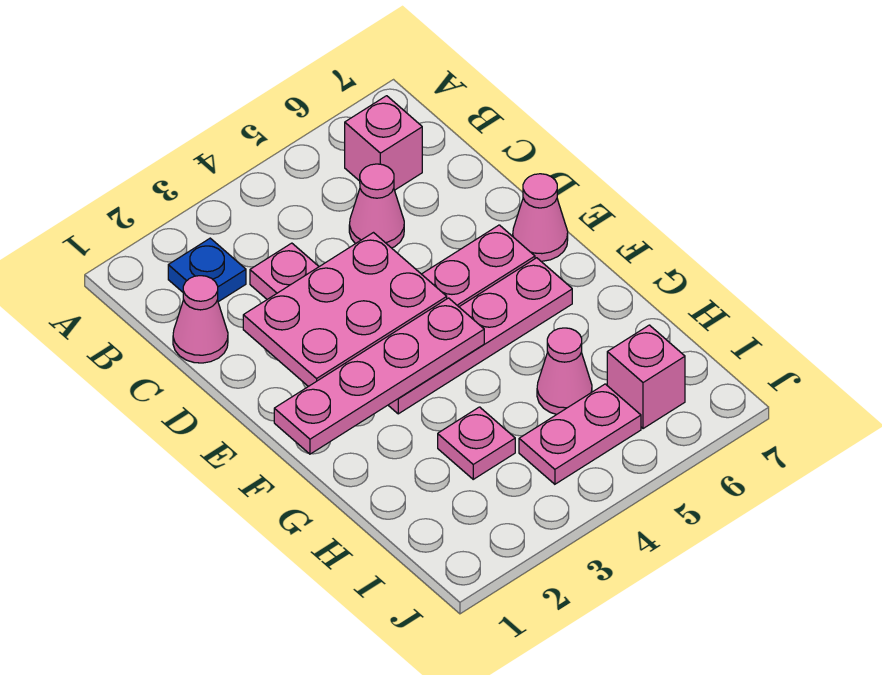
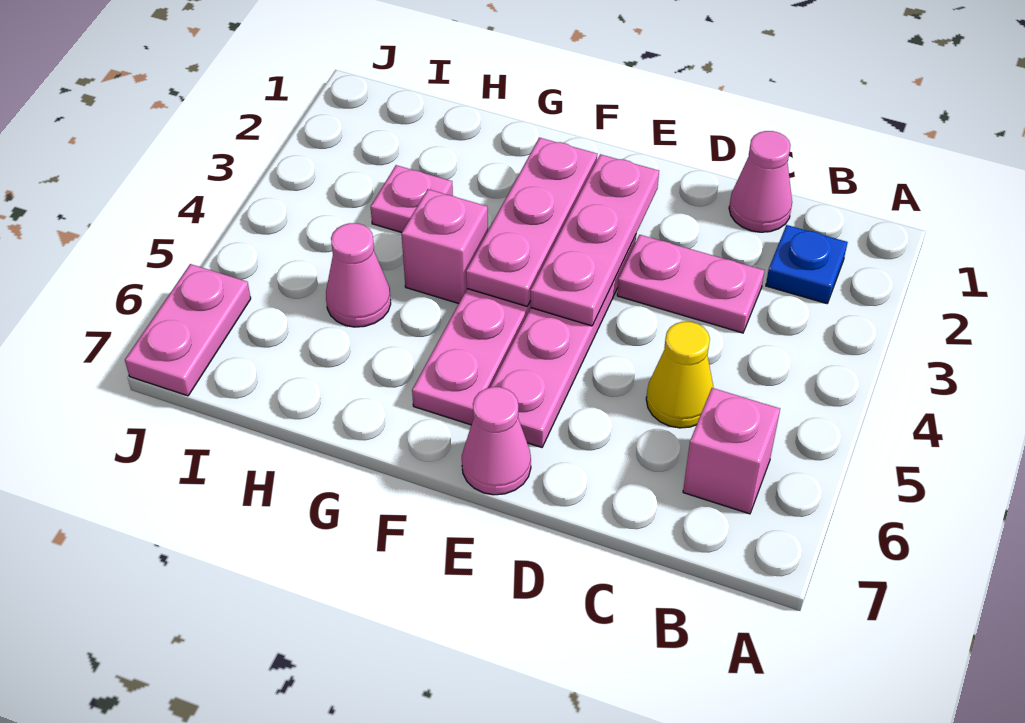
pink 1x1 cone [349,164,404,248] -> yellow 1x1 cone [646,322,714,428]
pink 2x3 plate [243,233,447,387] -> pink 1x3 plate [530,154,659,326]
pink 1x4 plate [274,298,484,454] -> pink 1x3 plate [466,138,597,306]
pink 1x2 plate [519,384,641,484] -> pink 1x2 plate moved to [125,264,251,396]
pink 1x1 brick [607,325,685,429] -> pink 1x1 brick moved to [401,189,488,304]

